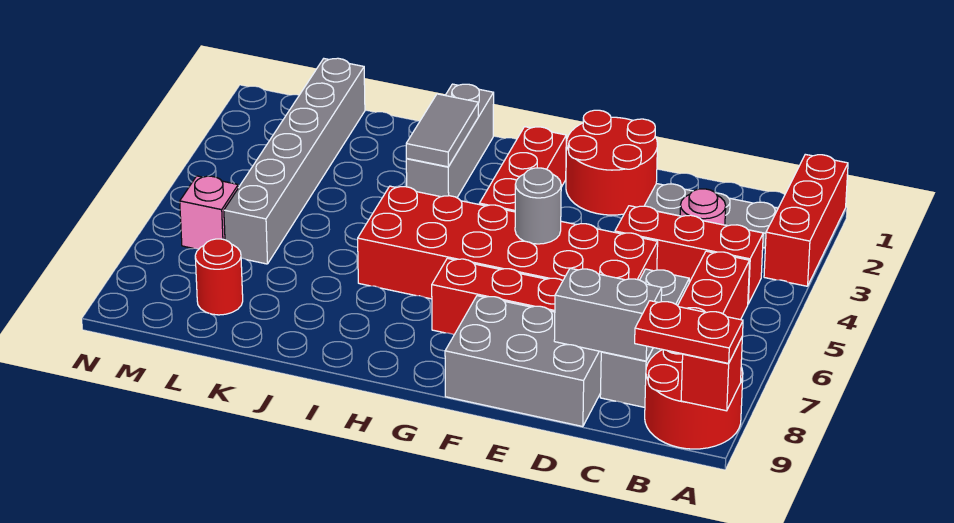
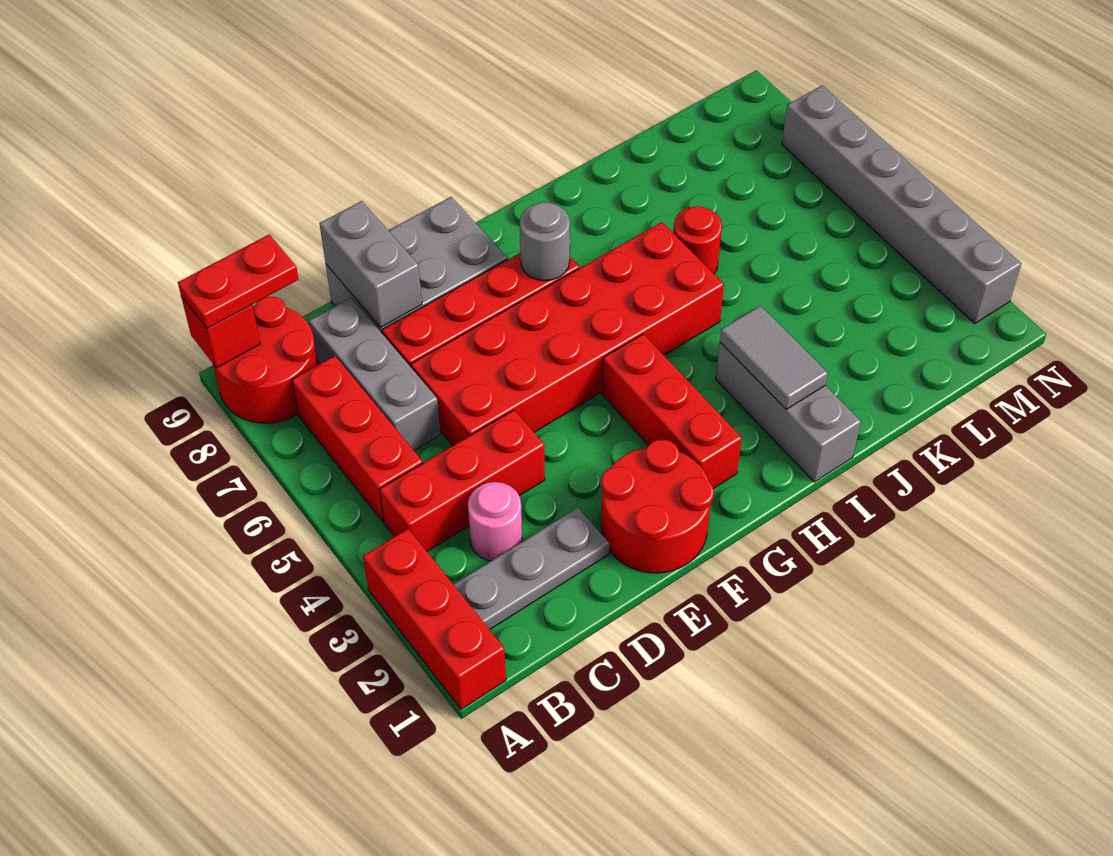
grey 1x2 brick [554,268,662,361] -> grey 1x2 brick turned to [320,201,422,328]
grey 1x1 round brick [515,168,561,244] -> grey 1x1 round brick moved to [520,202,570,281]
grey 1x6 brick [224,58,365,264] -> grey 1x6 brick moved to [782,86,1021,324]
red 1x1 round brick [195,239,243,315] -> red 1x1 round brick moved to [673,206,722,273]
pink 1x1 brick [180,176,238,249] -> none

